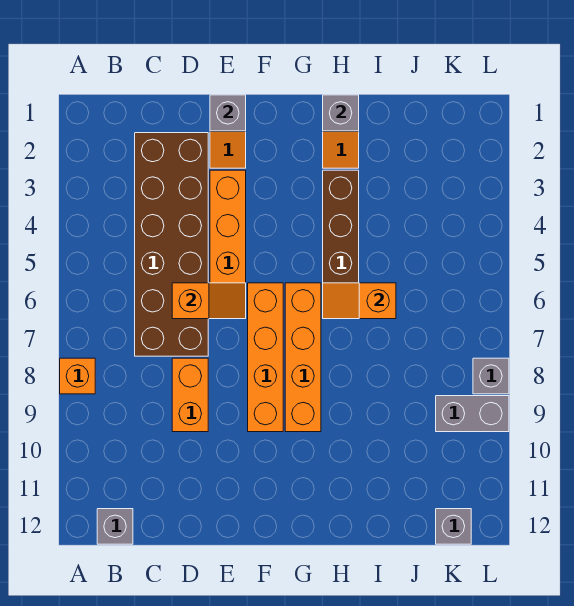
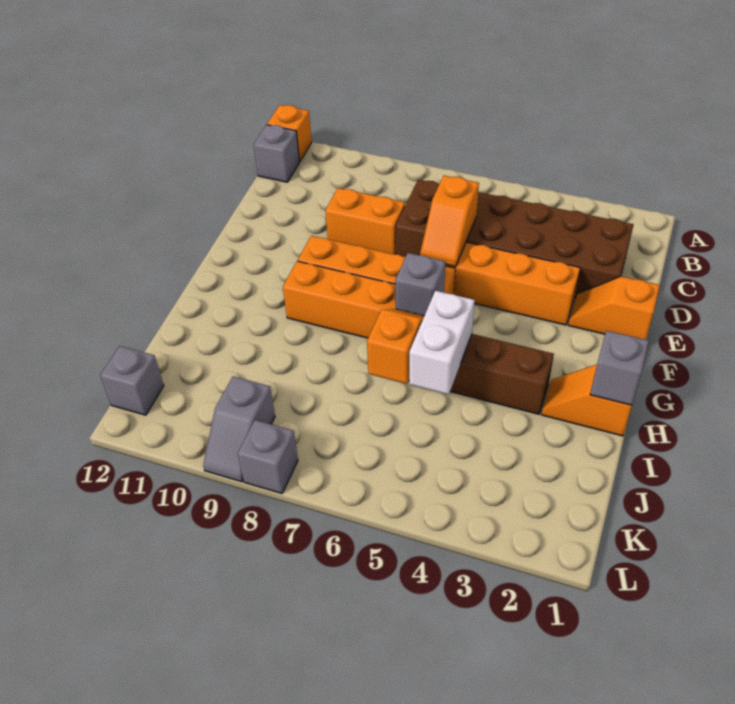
orange 1x1 brick [60,358,95,394] -> orange 1x1 brick moved to [267,105,312,162]
grey 1x1 brick [210,95,246,131] -> grey 1x1 brick moved to [395,253,446,316]
none -> white 1x2 brick [409,291,475,395]
grey 1x2 brick [436,396,509,432] -> grey 1x2 slope [203,376,275,482]

